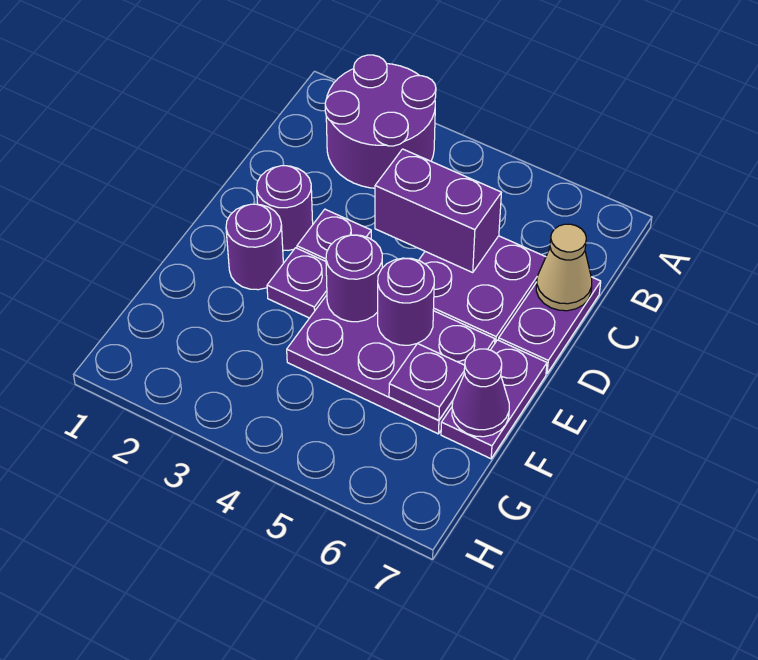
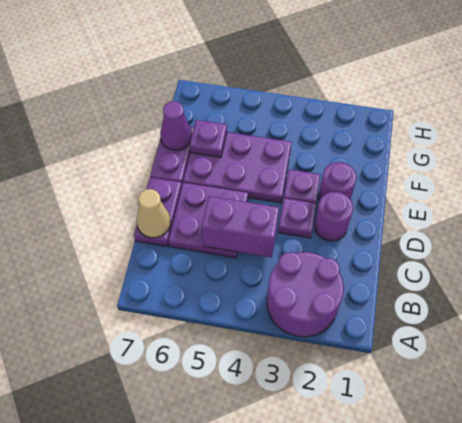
purple 1x1 round brick [326,235,382,322] -> none
purple 1x1 round brick [378,258,434,345] -> none

